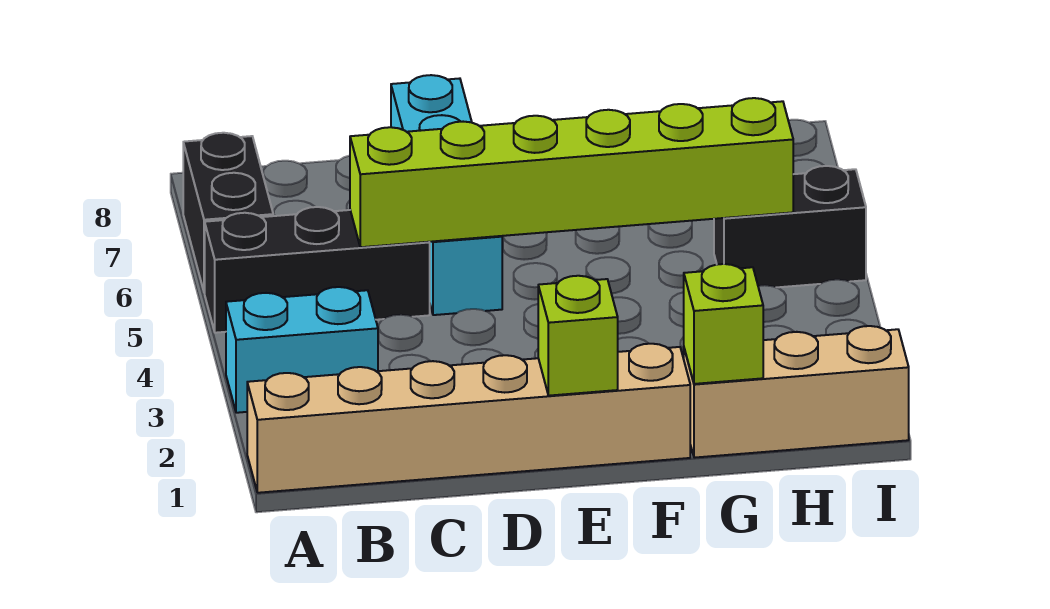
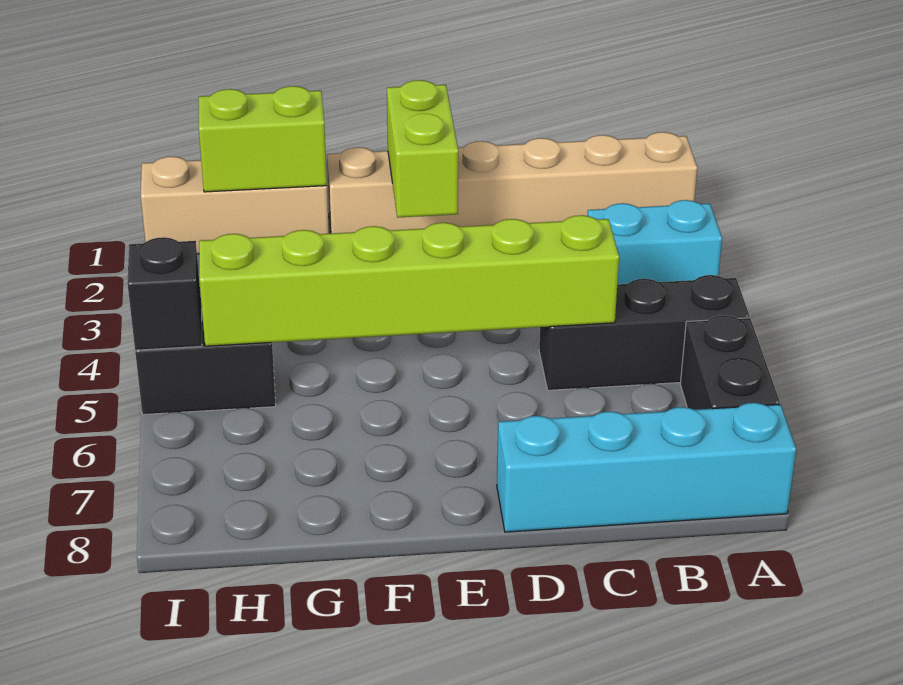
cyan 1x4 brick [391,75,502,315] -> cyan 1x4 brick turned to [497,403,796,532]
lime 1x1 brick [538,276,618,396] -> lime 1x2 brick [387,80,458,218]
lime 1x1 brick [684,264,763,384] -> lime 1x2 brick [199,86,327,192]
none -> black 1x1 brick [127,237,202,350]

